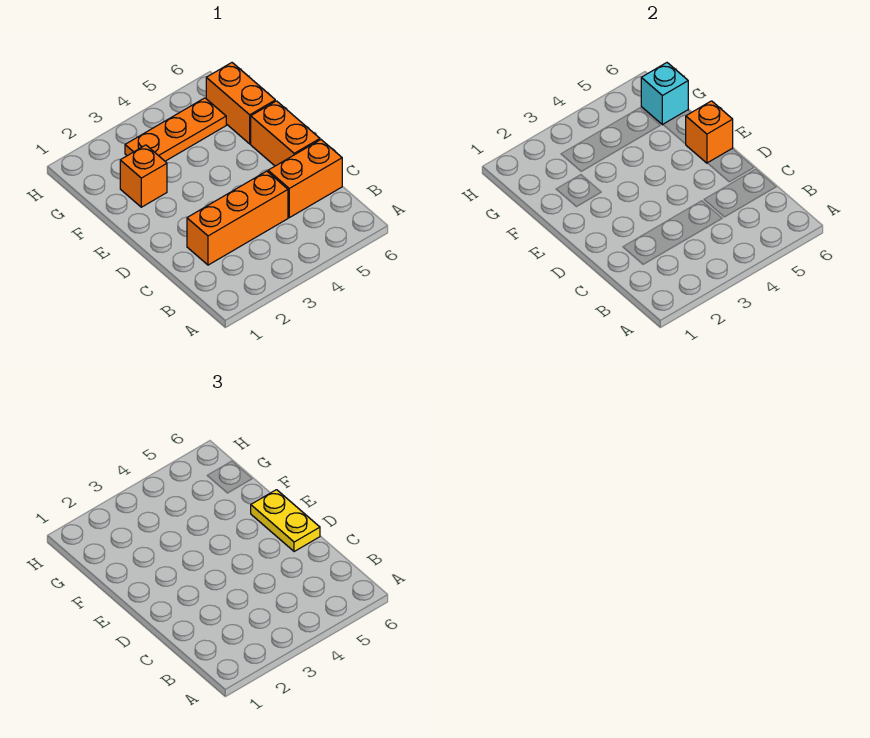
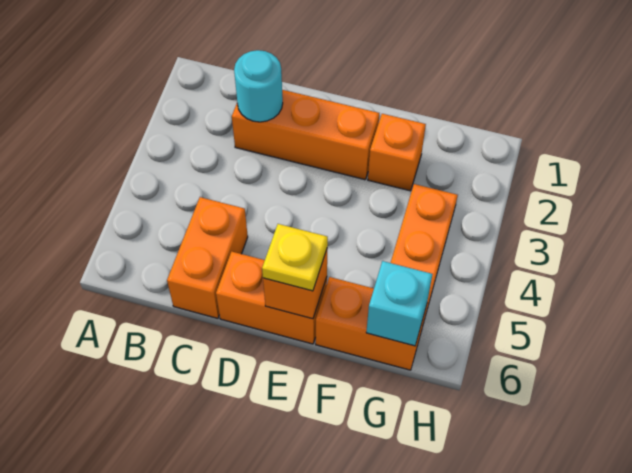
orange 1x3 brick [187,171,288,265] -> orange 1x3 brick turned to [232,90,379,180]
none -> cyan 1x1 round brick [234,50,283,122]
yellow 1x2 plate [251,490,320,552] -> yellow 1x1 plate [262,224,328,291]

